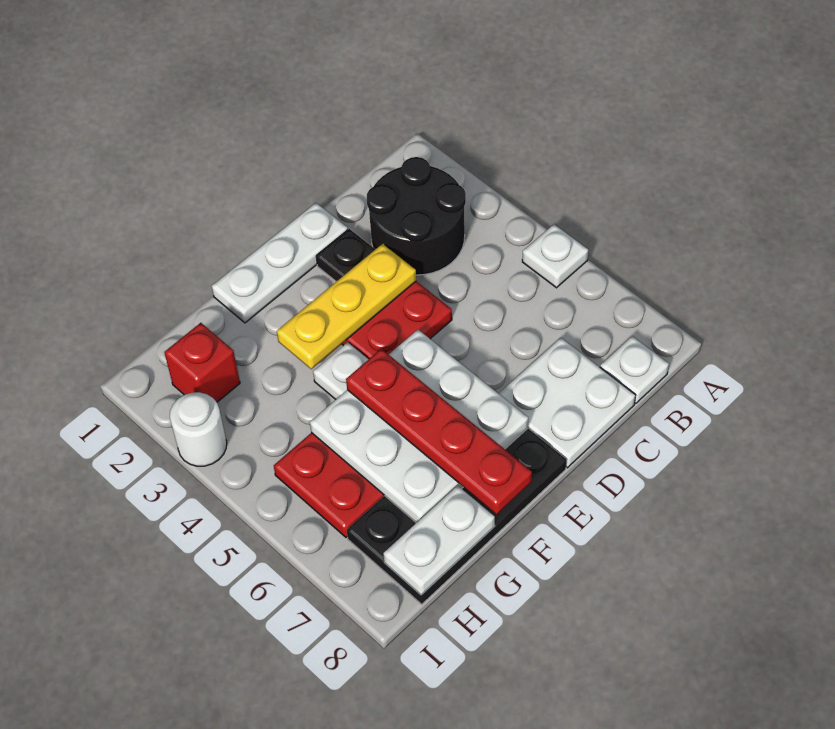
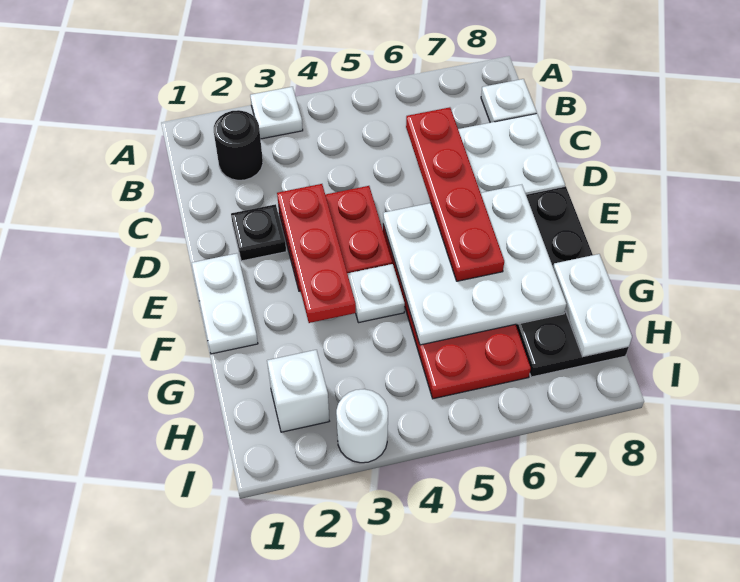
white 1x1 plate [522,224,588,288] -> white 1x1 plate moved to [250,87,303,139]
black 2x2 round brick [367,157,466,275] -> black 1x1 round brick [214,110,263,180]
white 1x3 plate [212,203,348,323] -> white 1x2 plate [192,253,258,354]
yellow 1x3 plate [277,244,416,369] -> red 1x3 plate [277,184,356,323]
red 1x4 plate [346,349,532,514] -> red 1x4 plate turned to [406,107,504,281]
red 1x1 brick [164,323,240,402] -> white 1x1 brick [267,350,329,432]

